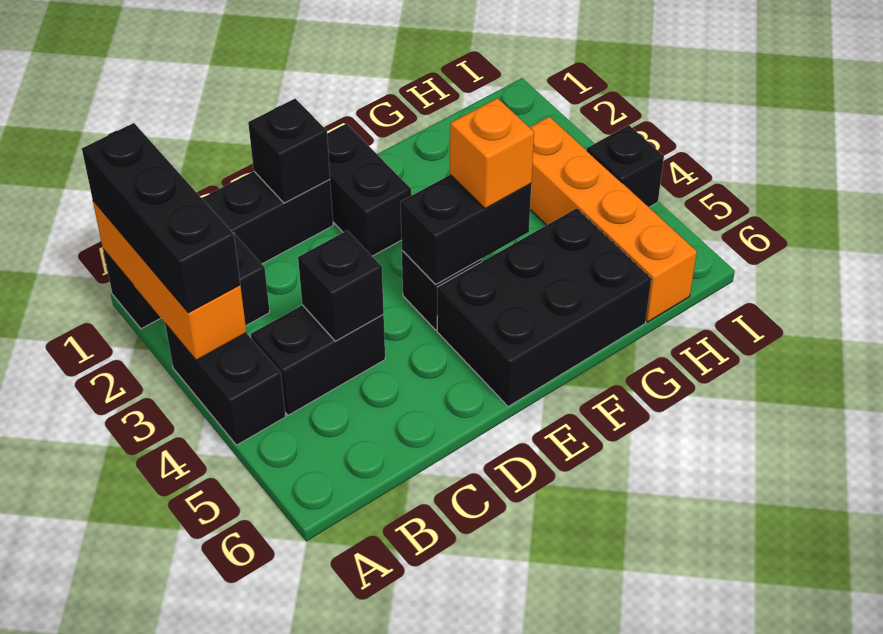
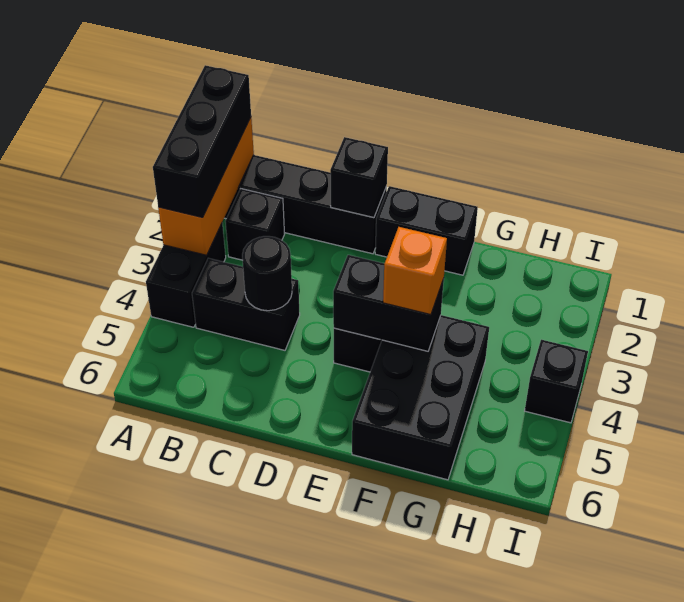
black 1x1 brick [298,230,384,341] -> black 1x1 round brick [242,236,292,311]
black 1x2 brick [327,124,411,256] -> black 1x2 brick turned to [375,186,478,275]
black 2x3 brick [437,208,651,407] -> black 2x3 brick turned to [352,315,489,480]
orange 1x4 brick [530,117,697,322] -> none

